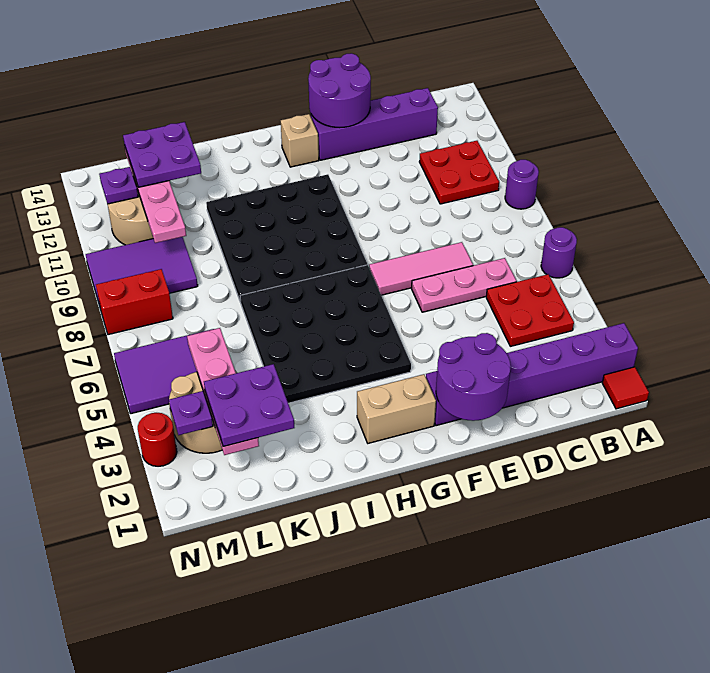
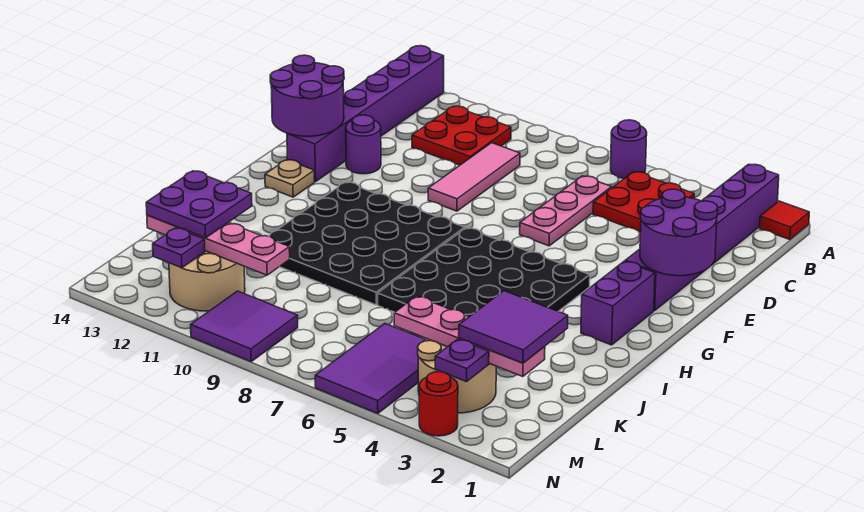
purple 1x1 round brick [505,160,539,209] -> purple 1x1 round brick moved to [346,115,381,174]
purple 1x4 brick [311,88,438,160] -> purple 1x6 brick [287,46,444,182]
pink 1x3 tile [369,242,473,295] -> pink 1x3 tile moved to [428,143,520,211]
tan 1x2 brick [357,374,436,443] -> purple 1x2 brick [581,261,655,345]
tan 1x1 brick [281,114,319,167] -> tan 1x1 plate [265,160,315,197]
purple 2x2 plate [204,364,294,446] -> purple 2x2 tile [459,291,568,363]
purple 2x3 tile [86,237,198,306] -> purple 2x2 tile [191,291,298,362]
red 1x2 brick [96,269,173,335] -> none

